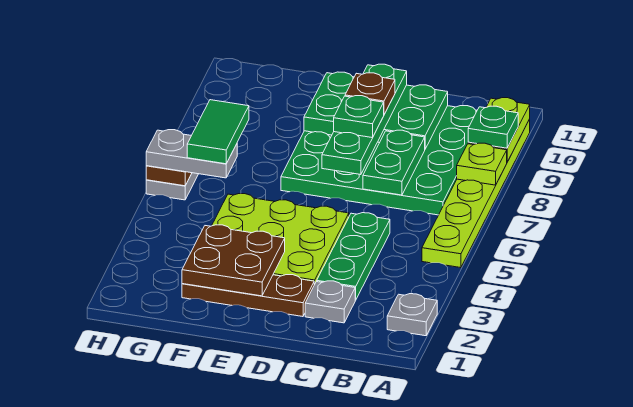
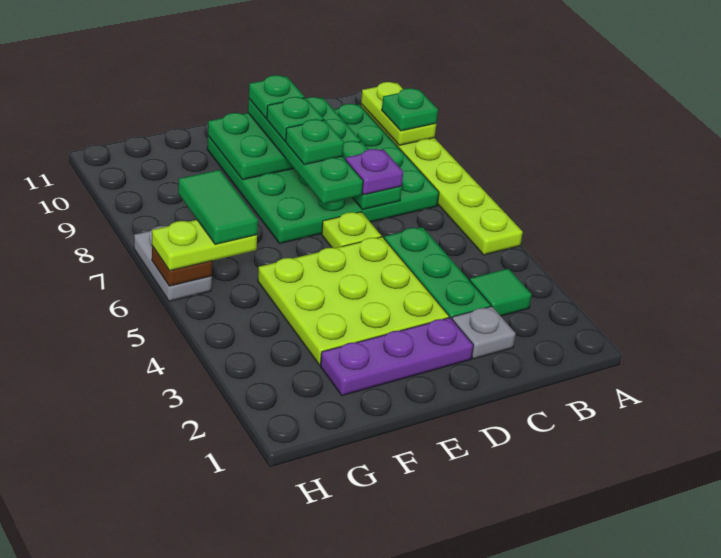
grey 1x1 plate [387,294,437,336] -> none
lime 1x1 plate [457,143,507,185] -> lime 1x1 plate moved to [322,212,381,248]
none -> green 1x1 tile [470,269,532,316]
none -> purple 1x1 plate [345,149,403,195]
brown 1x3 plate [182,275,314,317] -> purple 1x3 plate [320,318,473,396]
brown 1x1 plate [345,73,395,114] -> green 1x1 plate [267,97,324,141]
none -> green 1x1 plate [249,75,304,119]
brown 2x2 plate [182,225,285,296] -> none
grey 1x2 plate [146,130,237,178] -> lime 1x2 plate [152,220,257,271]

